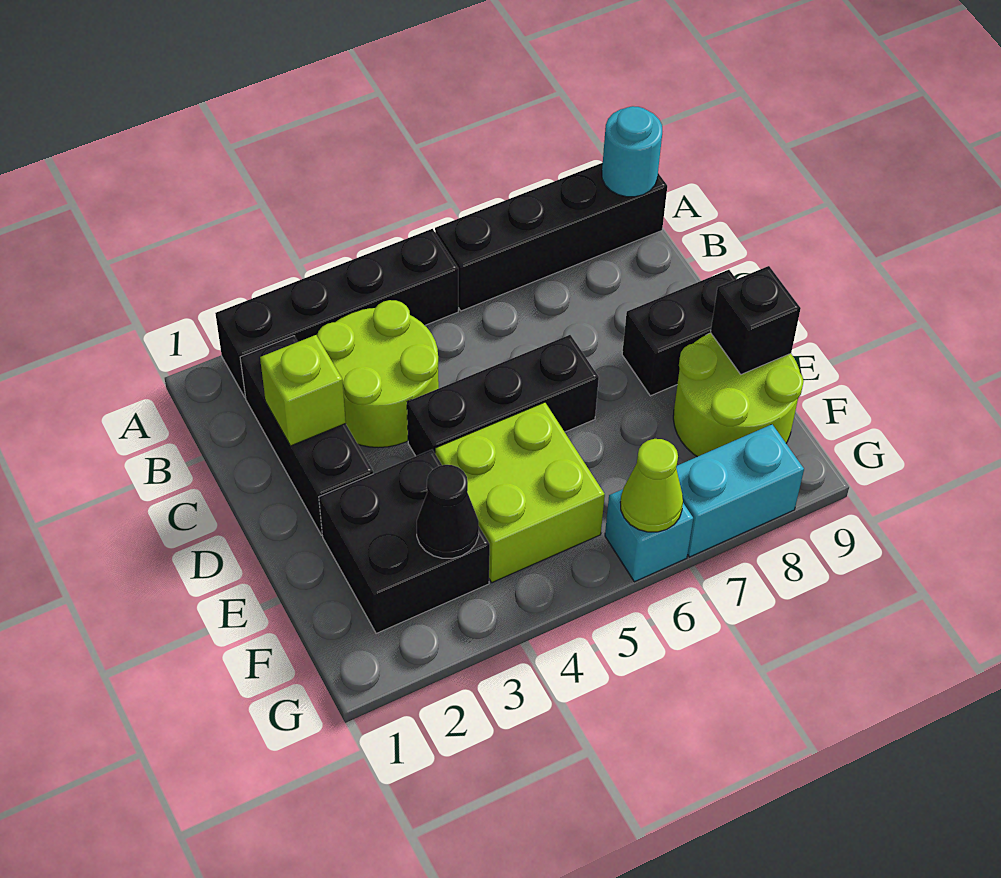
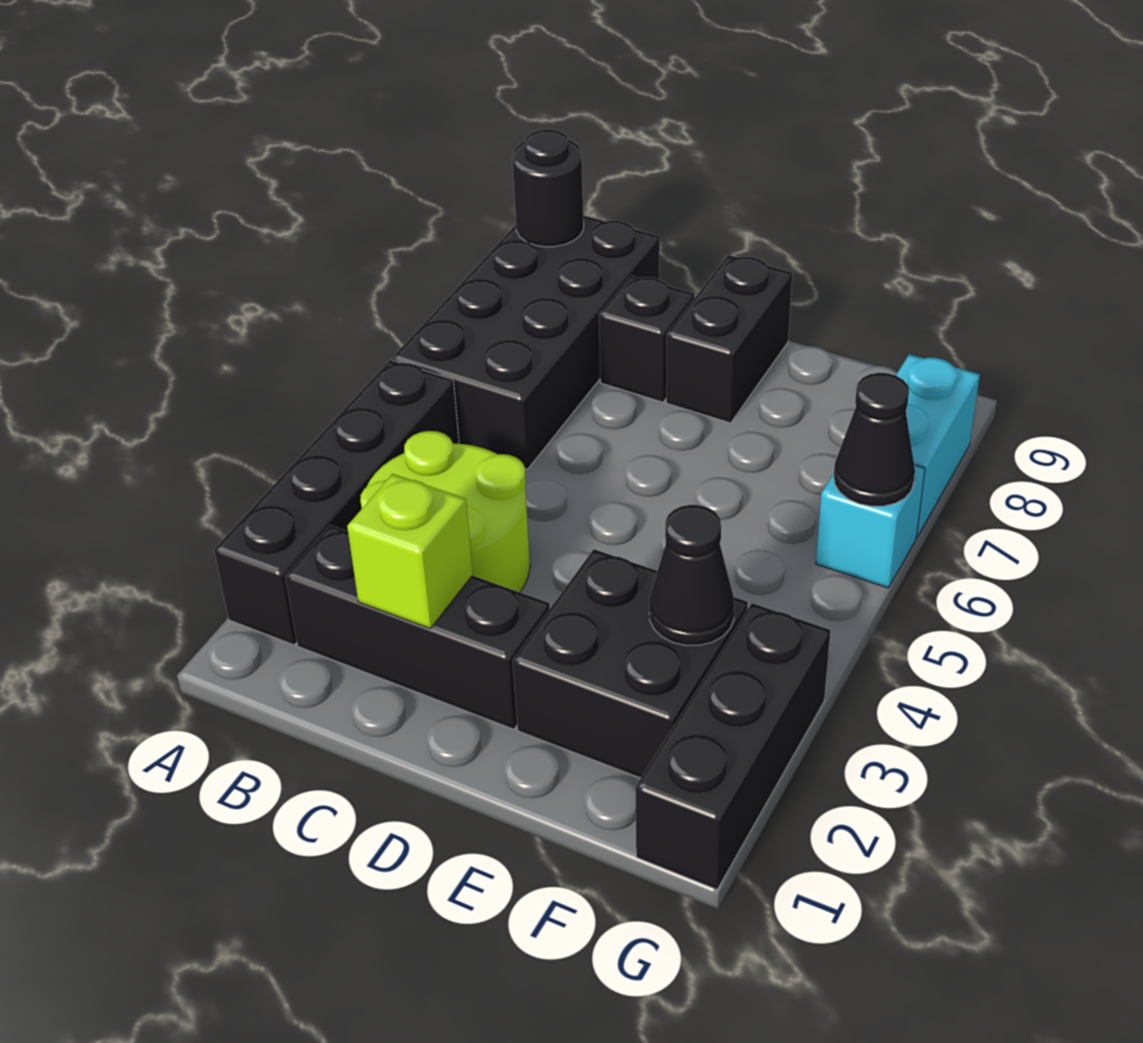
black 1x4 brick [435,163,667,311] -> black 2x4 brick [392,215,660,469]
cyan 1x1 round brick [602,106,662,197] -> black 1x1 round brick [512,129,584,247]
black 1x3 brick [407,335,599,456] -> black 1x3 brick moved to [636,603,830,890]
lime 2x2 brick [435,402,605,582] -> none
lime 2x2 round brick [673,333,804,457] -> none
black 1x1 brick [711,266,801,374] -> black 1x1 brick moved to [599,276,694,402]
lime 1x1 cone [620,439,683,532] -> black 1x1 cone [834,373,915,506]

